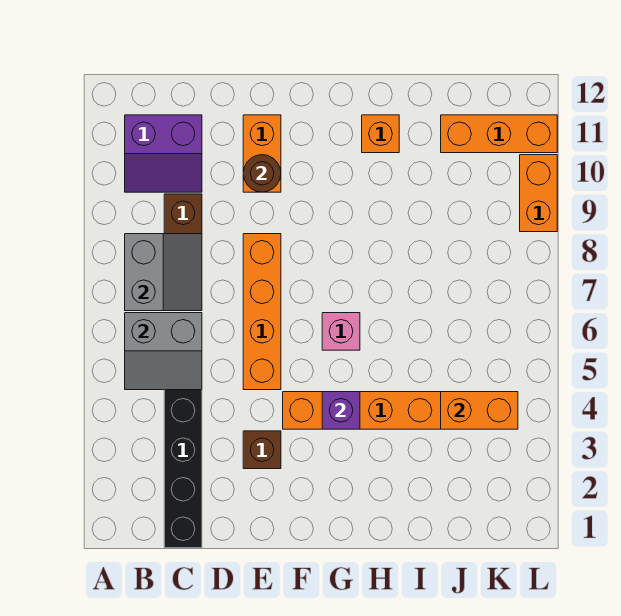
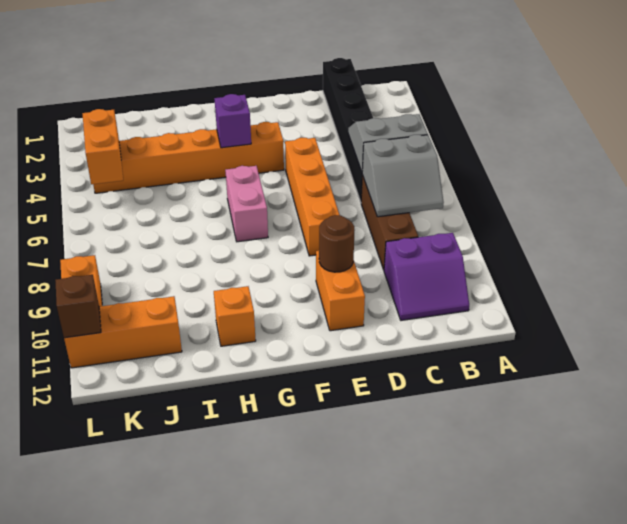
grey 2x2 slope [125,234,202,311] -> grey 2x2 slope turned to [362,135,444,217]
purple 2x2 slope [125,115,202,192] -> purple 2x2 slope turned to [384,233,469,320]
brown 1x1 brick [243,431,281,469] -> brown 1x1 brick moved to [55,275,101,338]
pink 1x1 brick [322,313,360,350] -> pink 1x2 brick [225,166,268,242]
orange 1x2 brick [441,392,518,429] -> orange 1x2 brick turned to [82,109,123,184]

